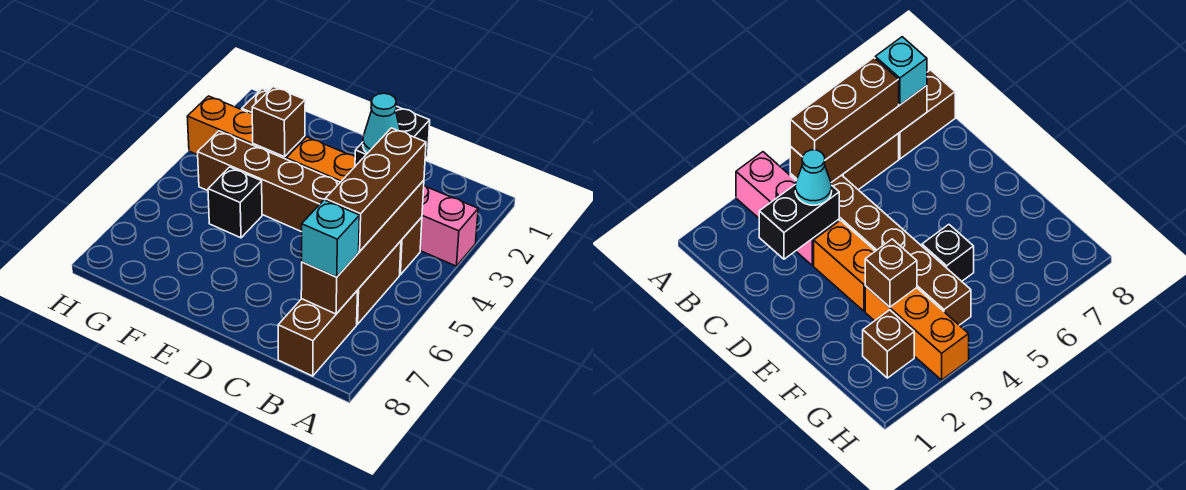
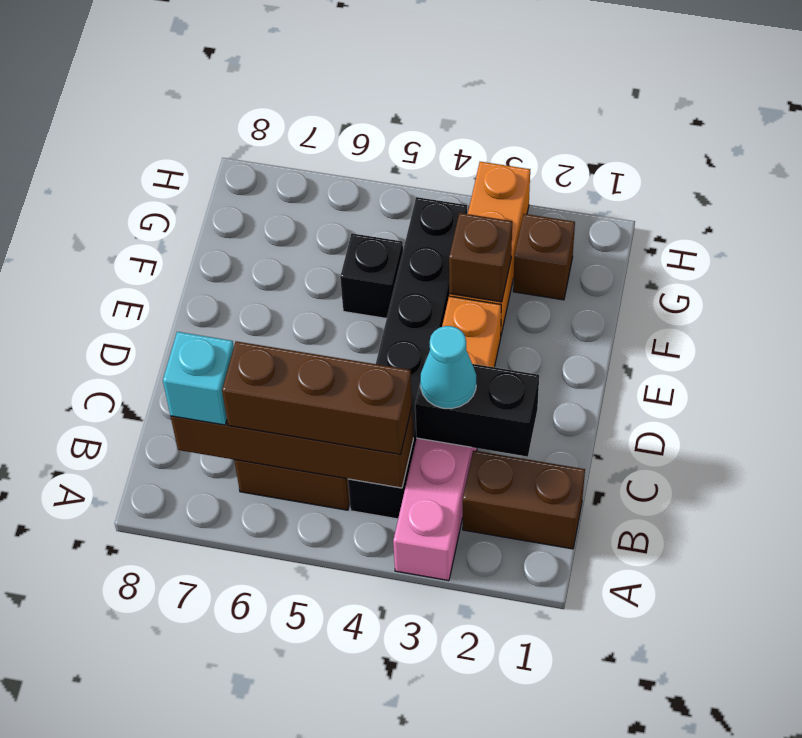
brown 1x6 brick [198,131,422,275] -> black 1x6 brick [348,197,467,519]
brown 1x2 brick [278,291,358,376] -> brown 1x2 brick moved to [463,450,585,549]

